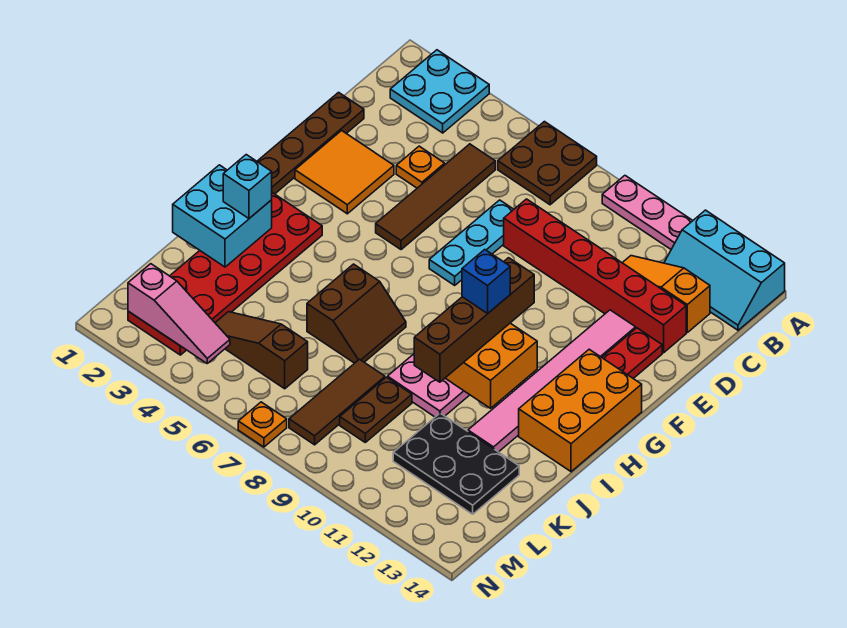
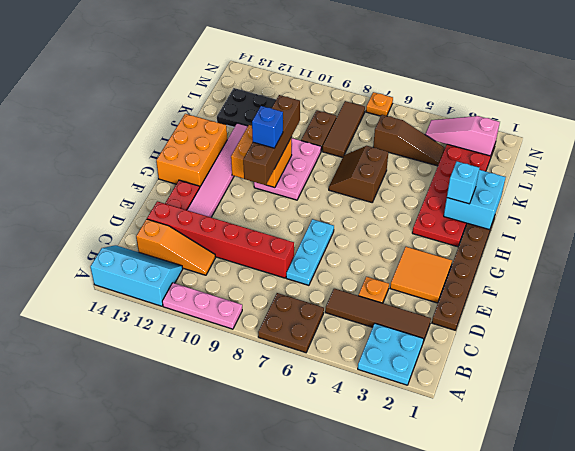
brown 1x4 tile [376,144,495,250] -> brown 1x4 tile turned to [325,289,431,342]

